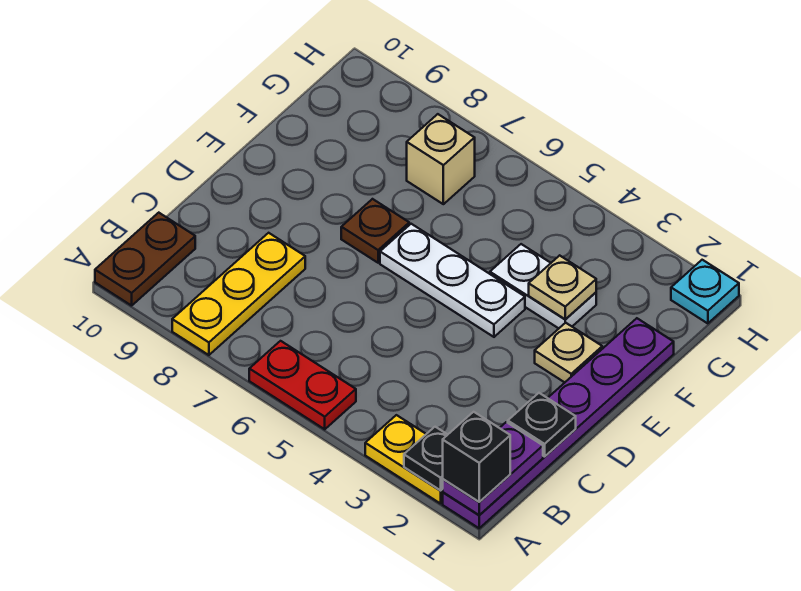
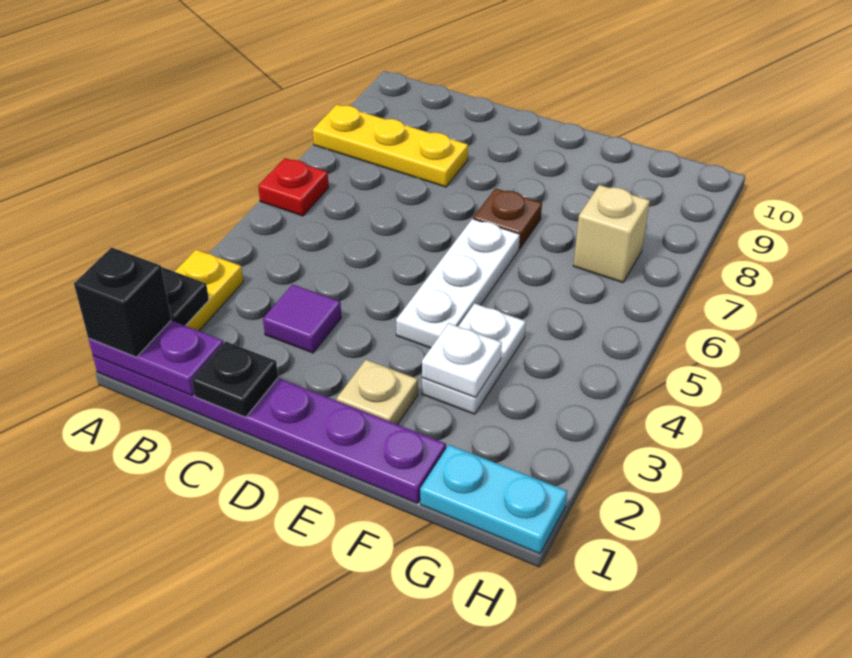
red 1x2 plate [249,341,356,429] -> red 1x1 plate [258,158,329,216]
brown 1x2 plate [95,213,195,306] -> none
none -> purple 1x1 tile [263,284,341,353]
tan 1x1 plate [529,255,596,319] -> white 1x1 plate [422,323,502,397]
cyan 1x1 plate [671,260,739,323] -> cyan 1x2 plate [420,445,567,554]

